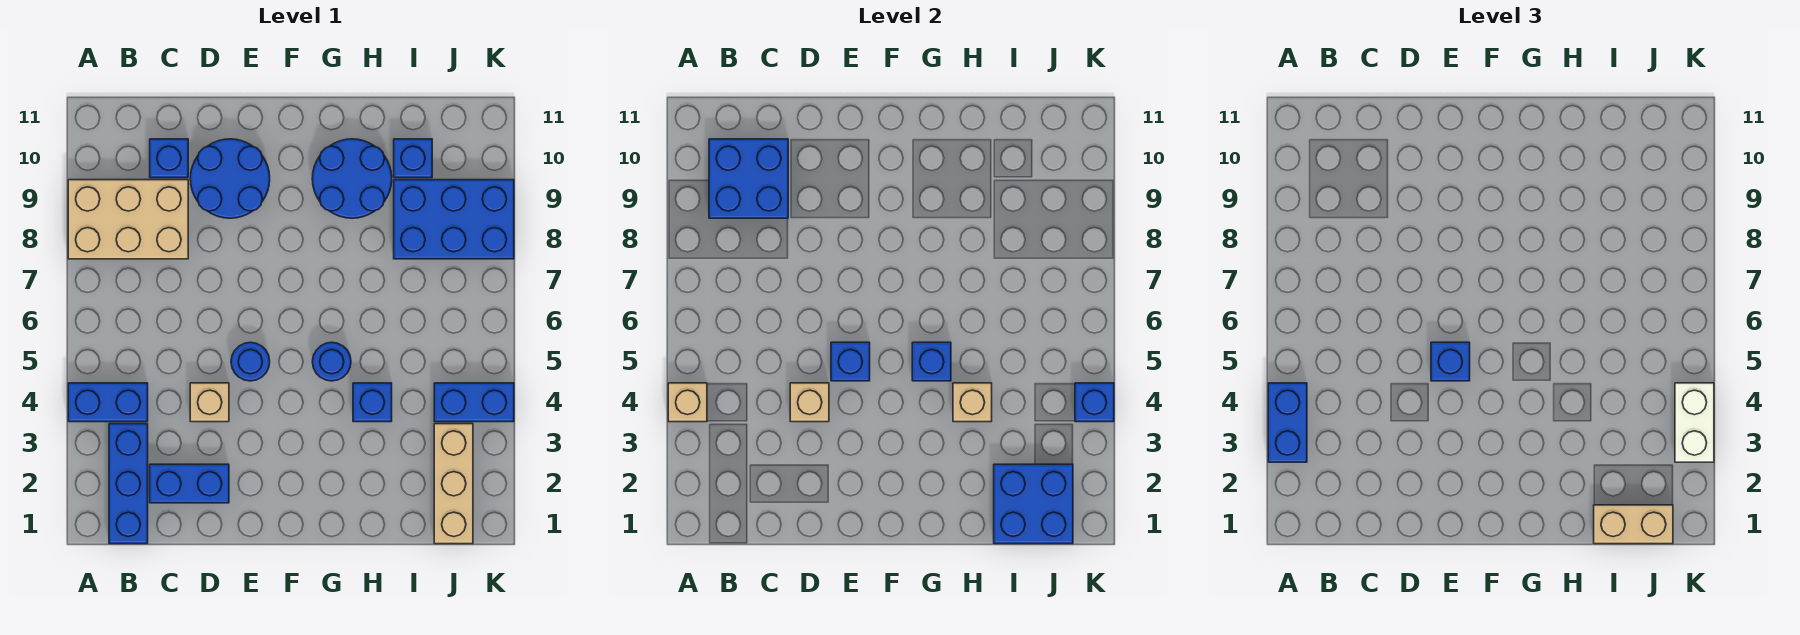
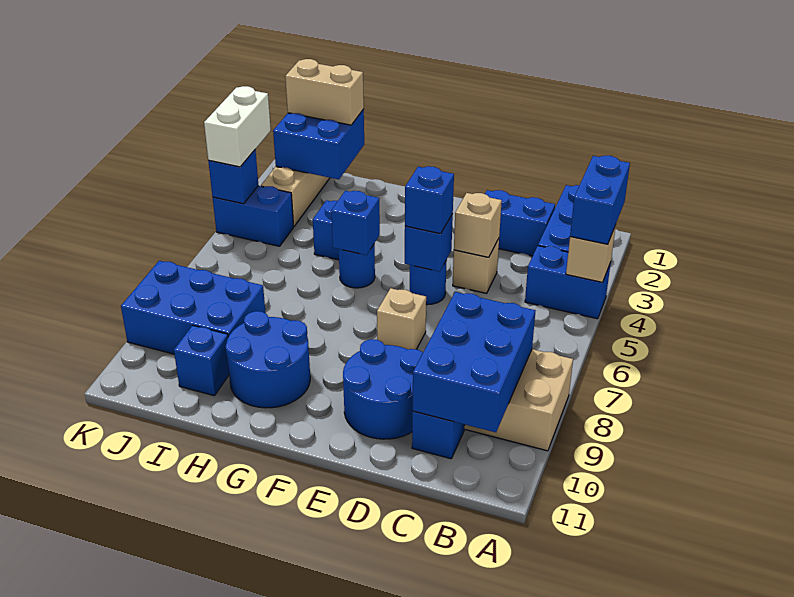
blue 2x2 brick [709,139,788,218] -> blue 2x3 brick [413,292,535,432]
tan 1x1 brick [953,383,992,422] -> tan 1x1 brick moved to [377,288,426,350]

